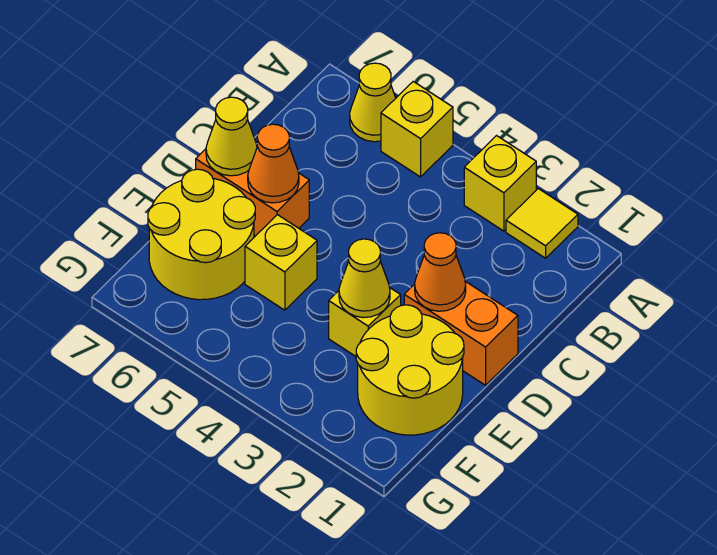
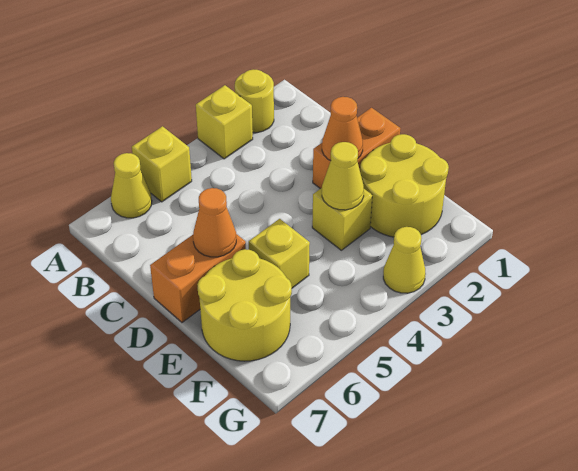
yellow 1x1 tile [506,189,578,258] -> yellow 1x1 round brick [235,70,274,133]
yellow 1x1 cone [206,97,257,176] -> yellow 1x1 cone moved to [383,227,426,293]

